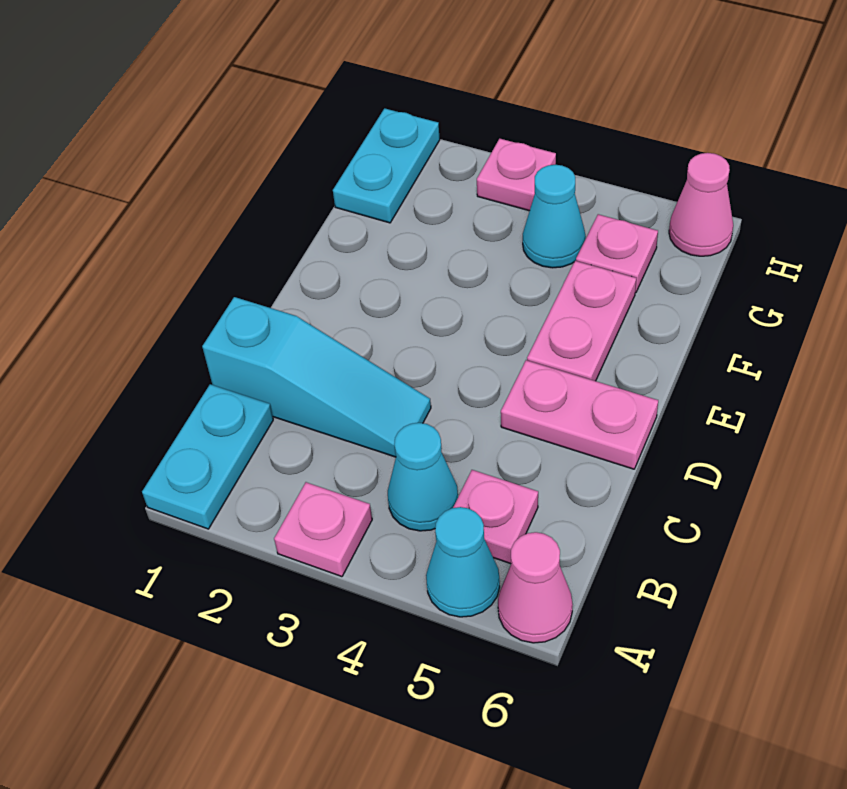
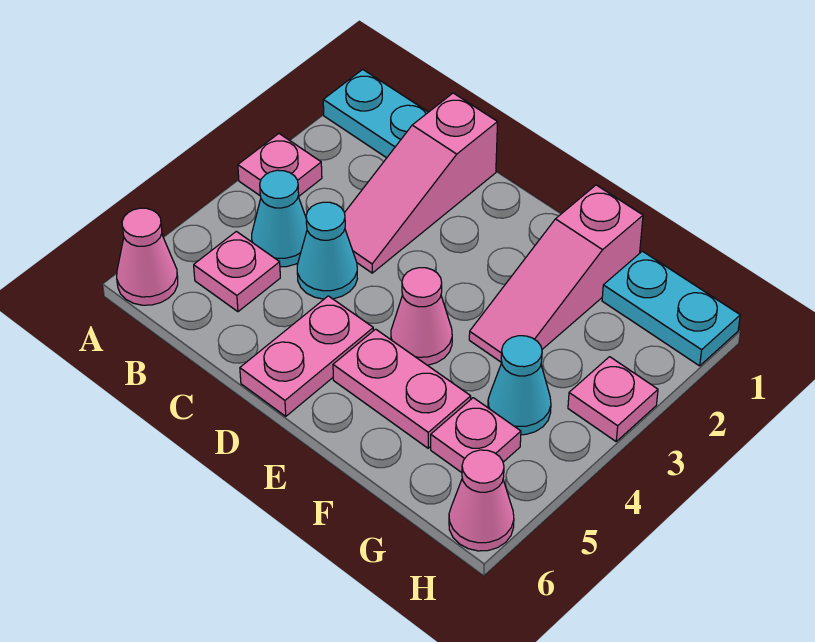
cyan 1x1 cone [426,507,500,617] -> cyan 1x1 cone moved to [297,202,357,299]
cyan 1x3 slope [202,297,431,457] -> pink 1x3 slope [345,93,498,273]
none -> pink 1x1 cone [391,268,452,365]
none -> pink 1x3 slope [469,185,643,363]

